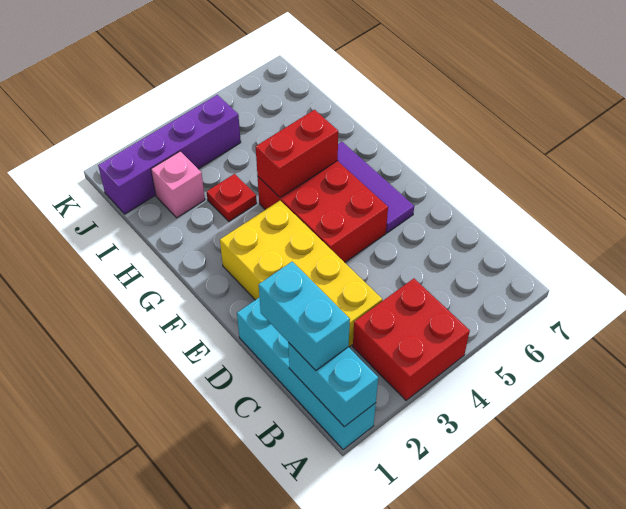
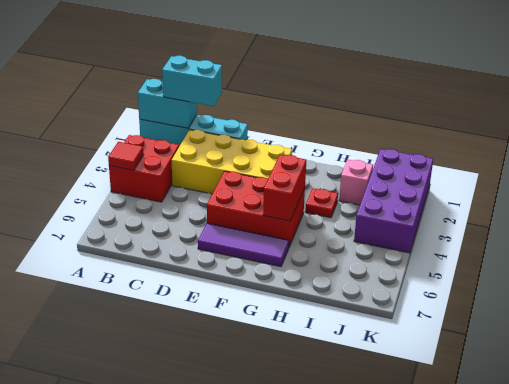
none -> red 1x1 tile [108,142,144,170]
purple 1x4 brick [98,95,241,214] -> purple 2x4 brick [354,149,433,253]

